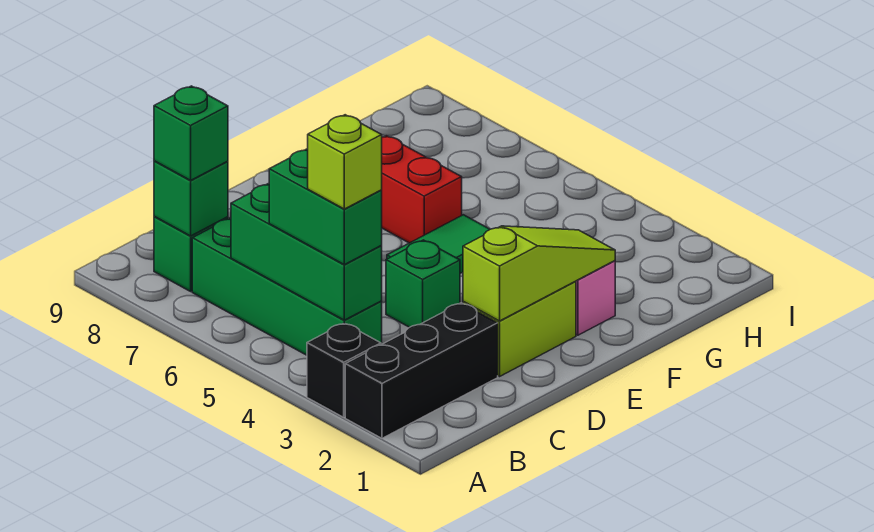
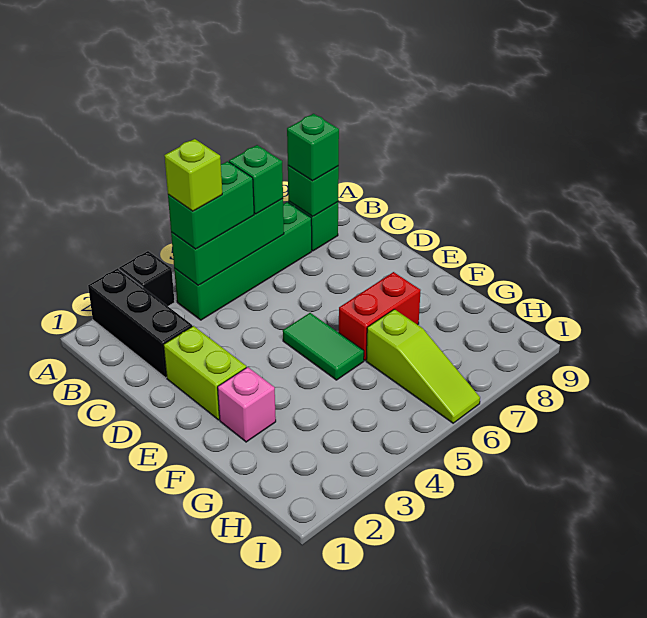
lime 1x3 slope [463,226,615,321] -> lime 1x3 slope moved to [366,309,480,423]
green 1x1 brick [386,240,460,327] -> green 1x1 brick moved to [229,145,283,214]

